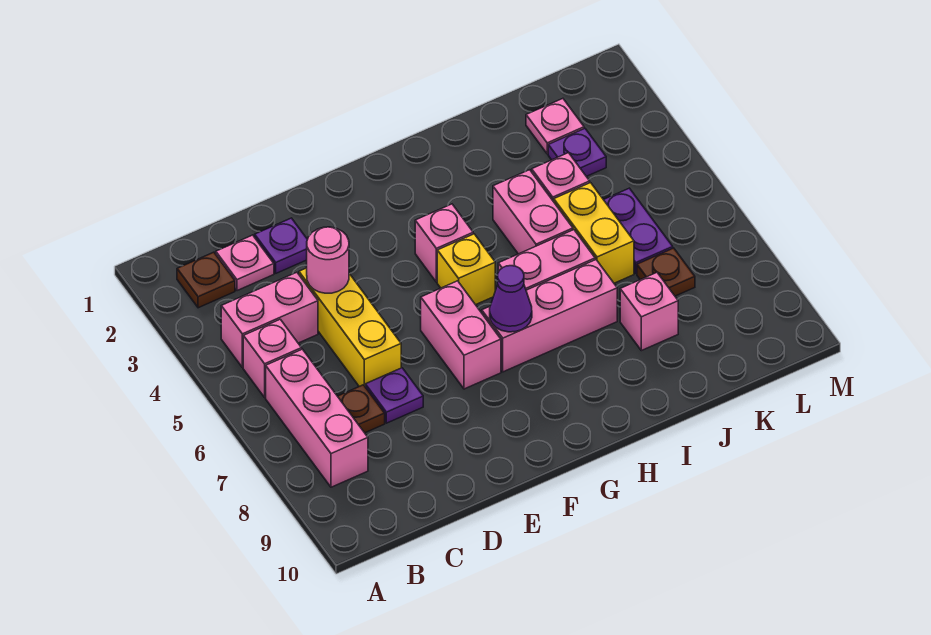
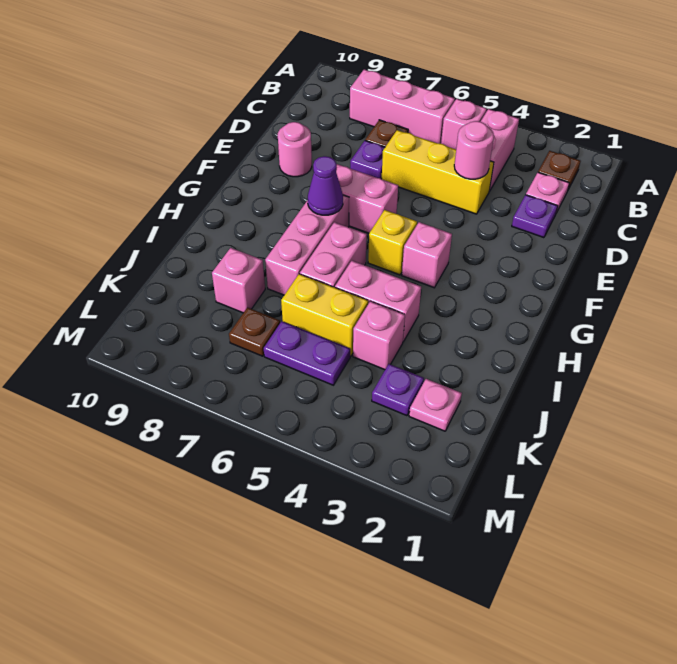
none -> pink 1x1 round brick [278,122,312,177]

